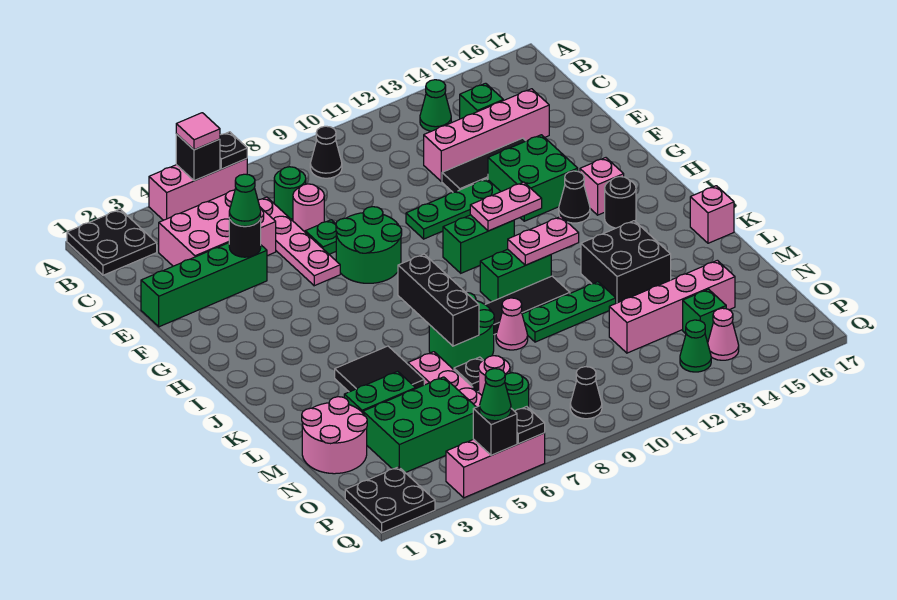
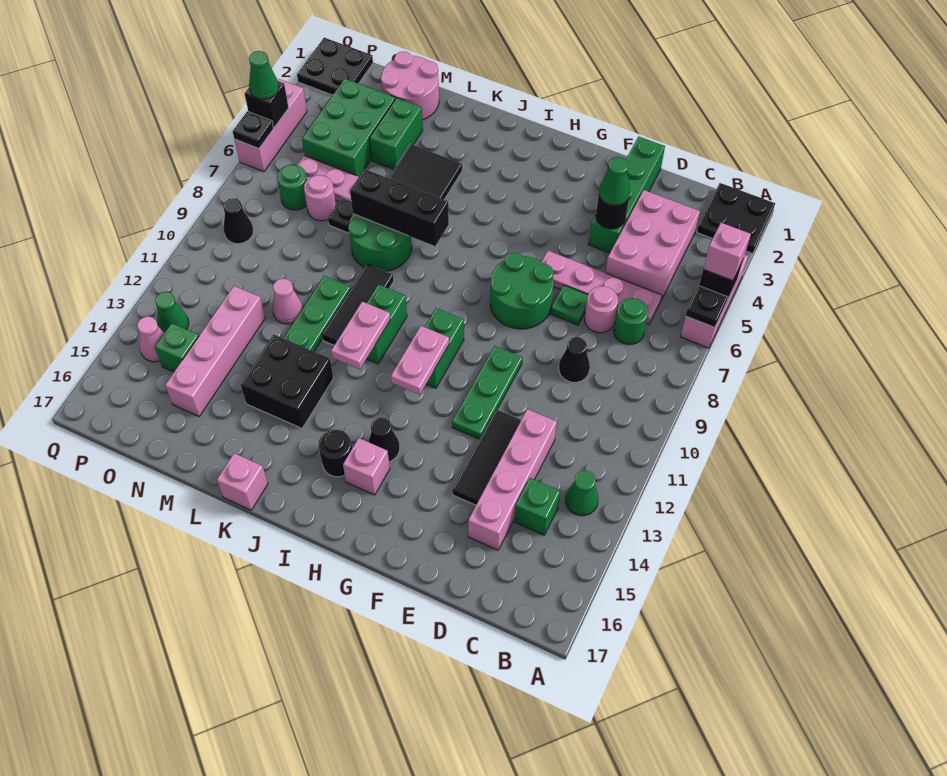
pink 1x1 tile [176,113,220,150] -> pink 1x1 brick [703,223,751,281]
black 1x1 cone [310,126,342,178] -> black 1x1 cone moved to [559,337,590,382]
green 2x2 brick [488,135,578,221] -> none
pink 1x1 cone [496,298,528,350] -> pink 1x1 cone moved to [272,279,303,324]

